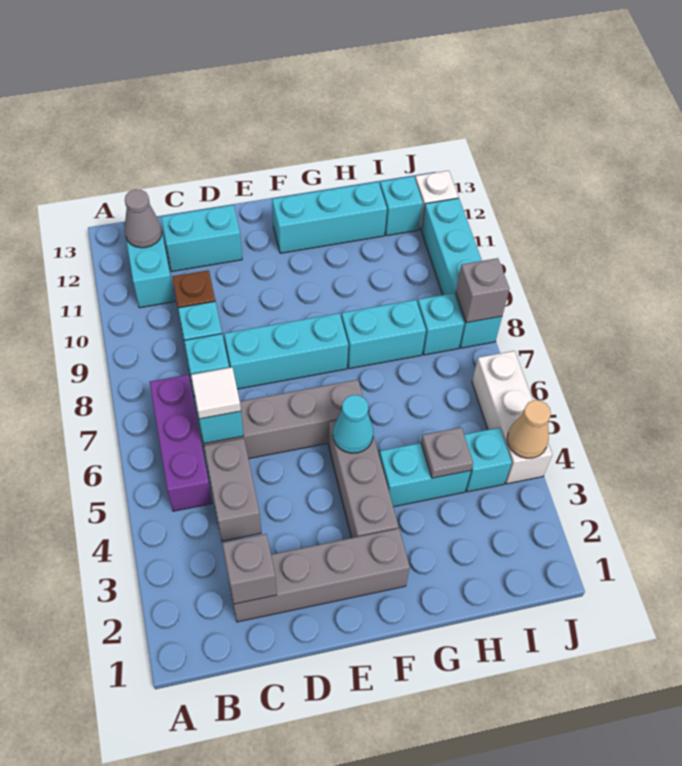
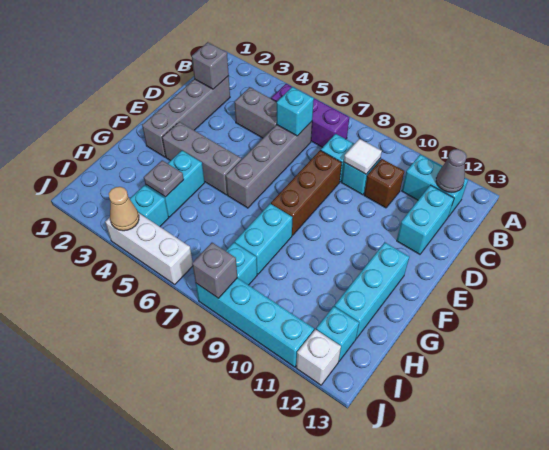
white 1x1 tile [191,367,241,419] -> white 1x1 tile moved to [344,139,382,174]
cyan 1x3 brick [224,313,348,389] -> brown 1x3 brick [271,150,342,235]
cyan 1x1 cone [333,395,373,453] -> none

